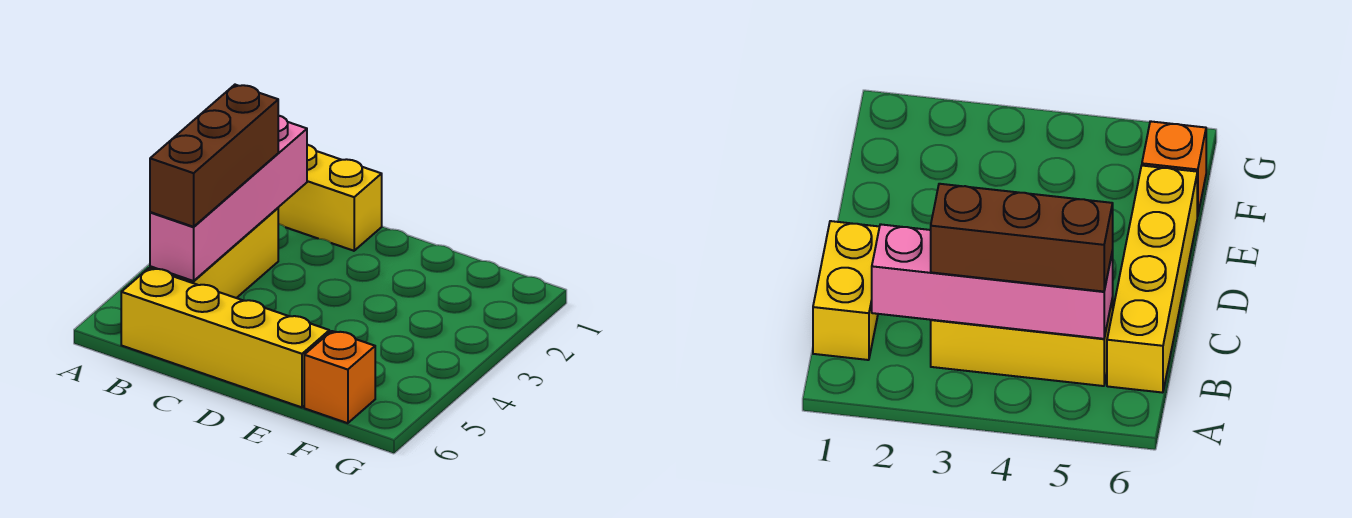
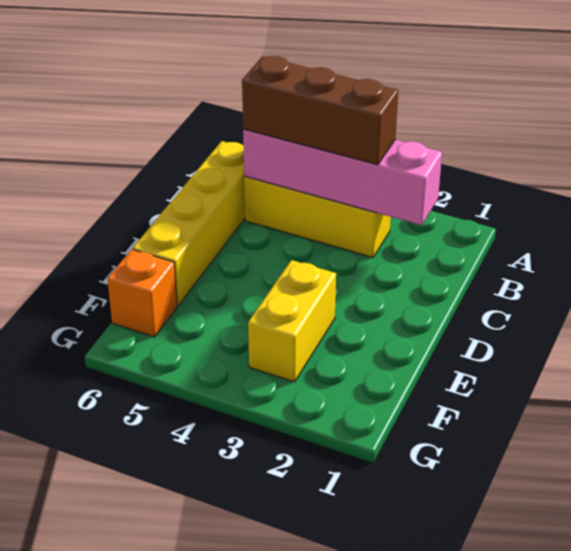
yellow 1x2 brick [278,145,382,251] -> yellow 1x2 brick moved to [248,260,336,382]

